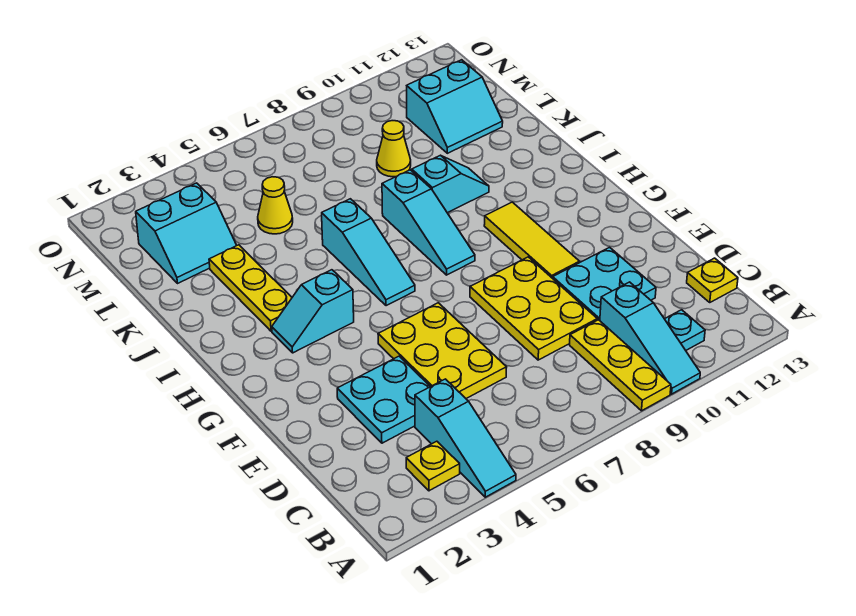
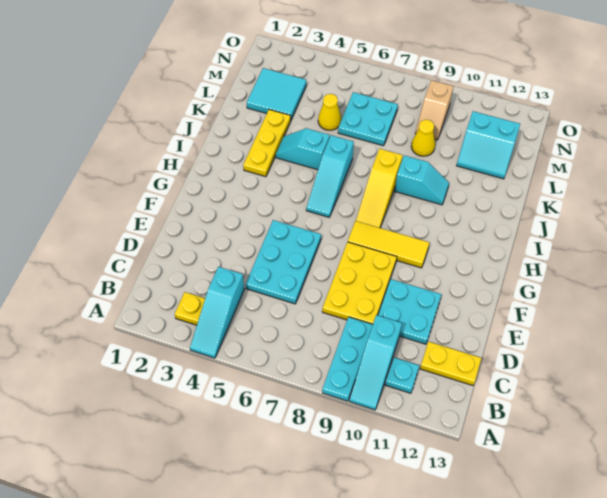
yellow 1x3 plate [570,320,671,411] -> cyan 1x3 plate [322,317,373,401]
yellow 1x1 plate [687,258,738,302] -> yellow 1x2 plate [420,342,481,386]
cyan 2x2 plate [337,356,430,443] -> cyan 2x2 plate moved to [338,92,398,146]
yellow 2x3 plate [378,303,507,398] -> cyan 2x3 plate [246,220,321,304]
yellow 1x3 tile [484,202,580,278] -> yellow 1x3 tile turned to [348,221,429,268]
cyan 1x2 slope [272,270,354,353] -> cyan 1x2 slope moved to [276,128,330,170]
cyan 1x3 slope [382,170,475,275] -> yellow 1x3 slope [356,149,403,228]
cyan 2x2 slope [136,183,237,283] -> cyan 2x2 tile [247,68,306,119]
none -> tan 1x2 slope [415,80,454,140]

